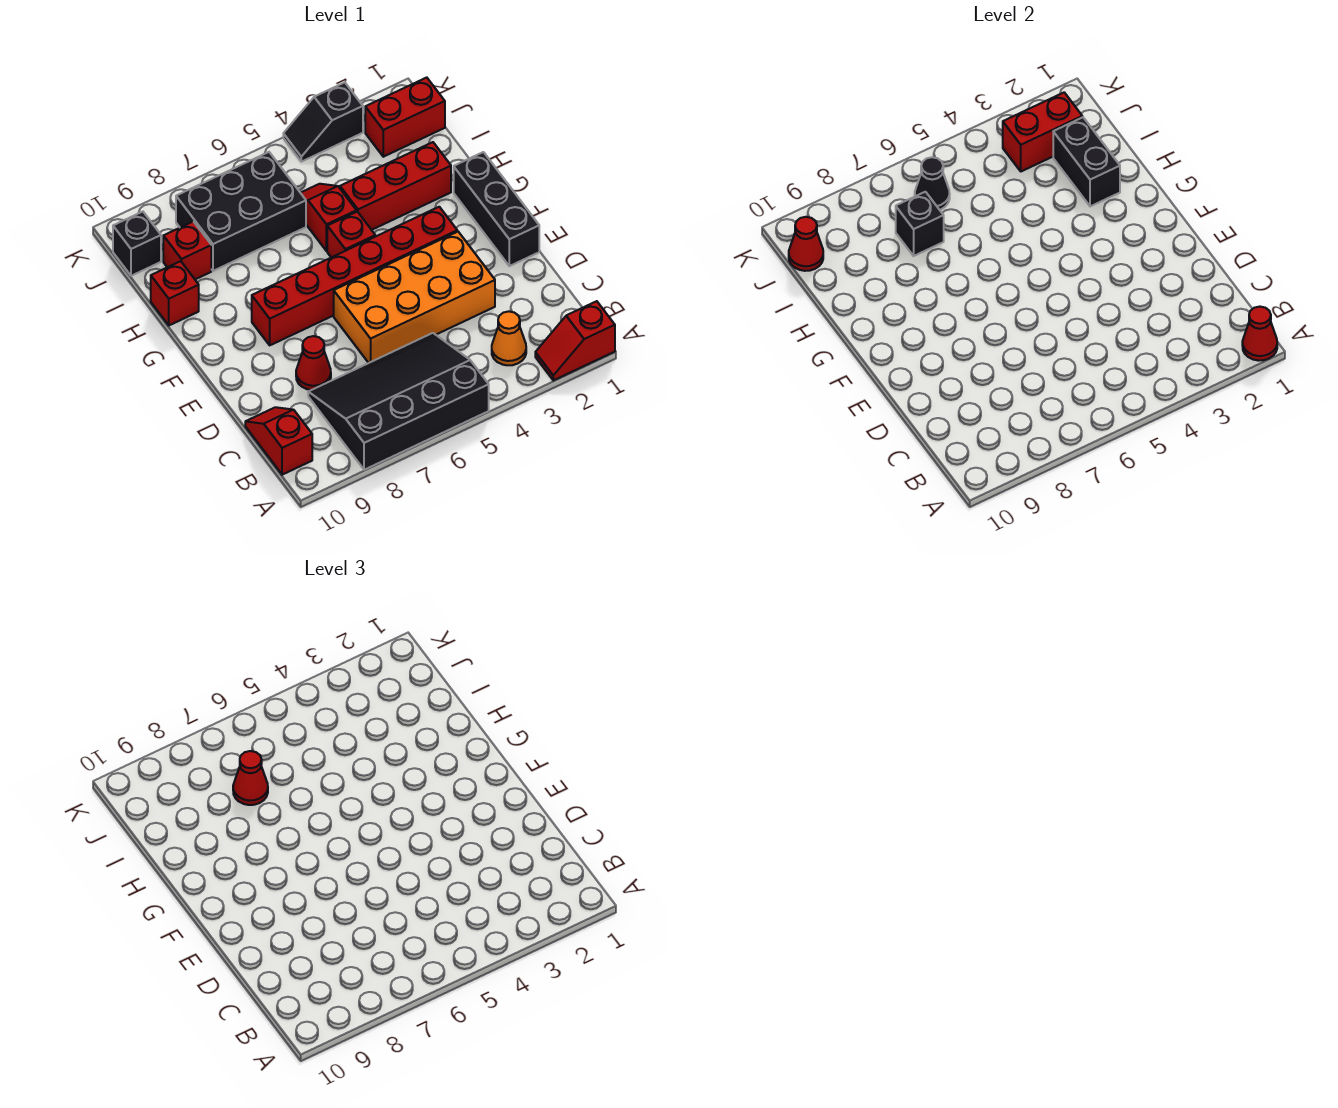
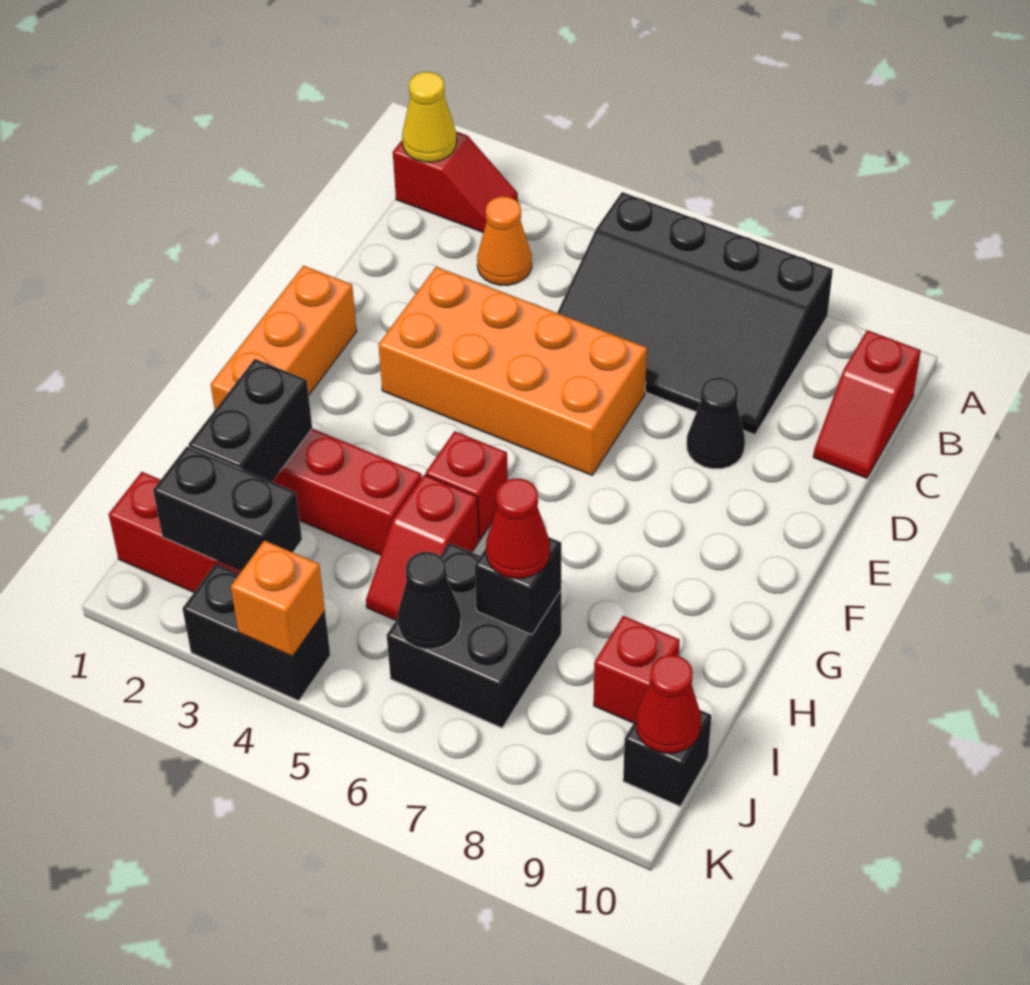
red 1x1 cone [1242,307,1277,361] -> yellow 1x1 cone [402,72,457,162]
red 1x1 cone [296,336,331,390] -> black 1x1 cone [687,377,745,469]
black 1x3 brick [454,152,539,266] -> orange 1x3 brick [211,266,357,409]
red 1x6 brick [252,207,457,345] -> none
red 1x1 brick [151,261,199,325] -> none
black 2x3 brick [176,152,306,271] -> black 2x2 brick [387,543,561,728]
red 1x2 brick [1003,93,1082,171] -> black 1x2 brick [153,447,302,571]
black 1x2 slope [283,82,363,162] -> black 1x2 brick [183,564,330,701]
none -> orange 1x1 brick [231,540,325,656]

